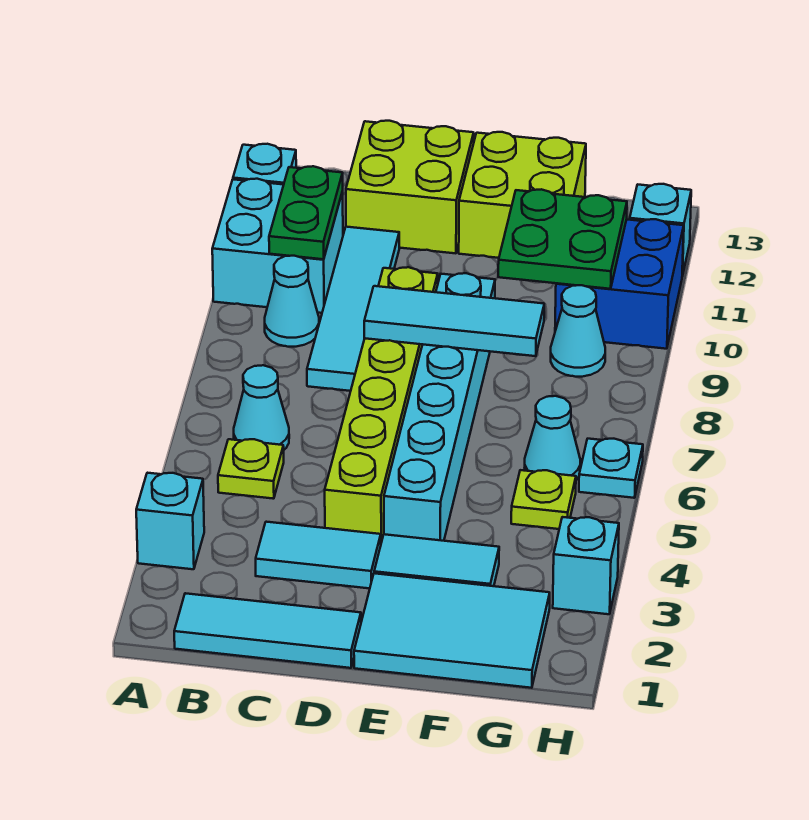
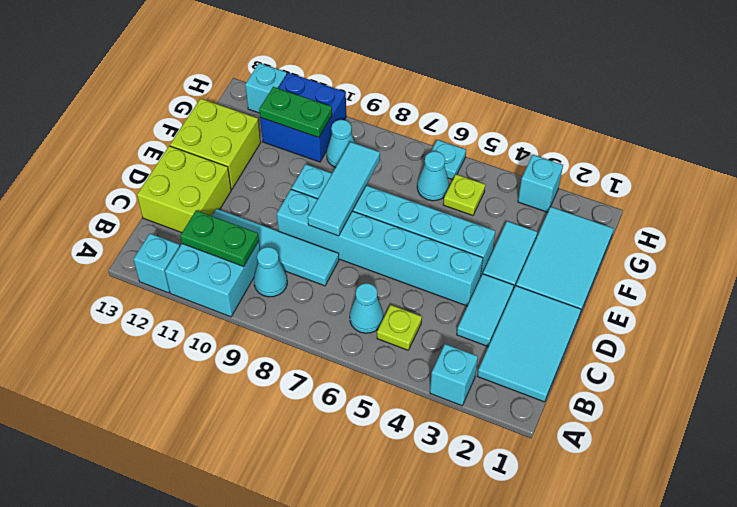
cyan 1x3 tile [174,593,361,668] -> cyan 2x3 tile [478,286,581,402]
lime 1x6 brick [325,267,438,542] -> cyan 1x6 brick [277,189,483,306]
green 2x2 plate [498,189,627,289] -> green 1x2 plate [259,87,332,138]

